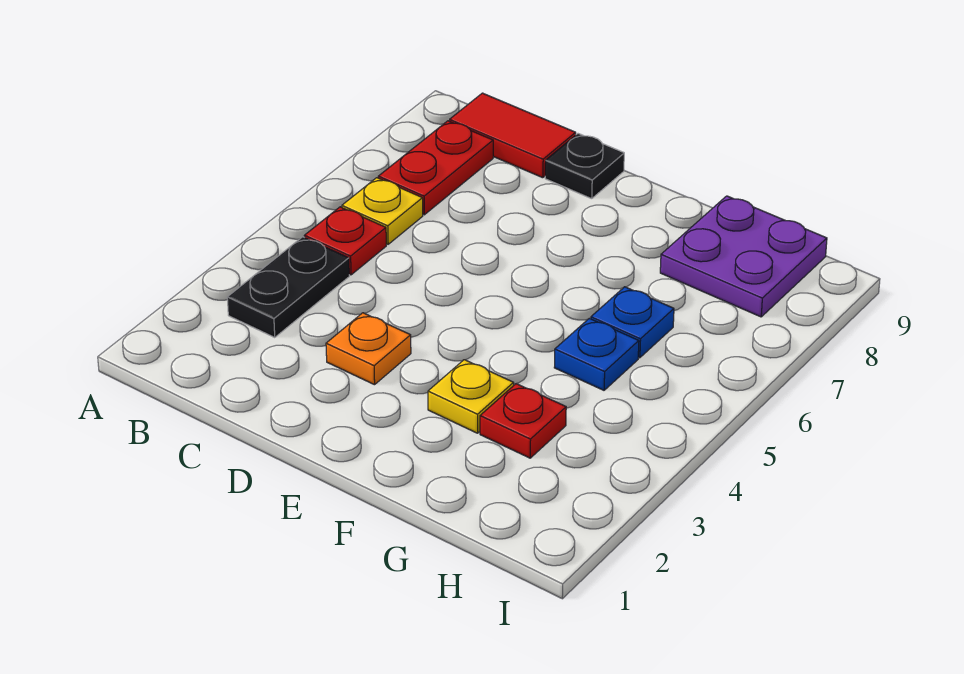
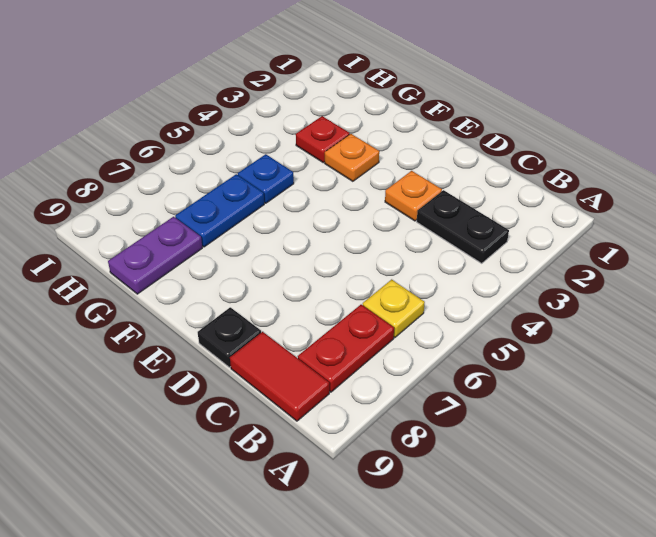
black 1x2 plate [227,237,349,337] -> black 1x2 plate turned to [417,190,509,263]
red 1x1 plate [304,207,386,275] -> none
yellow 1x1 plate [428,360,514,433] -> orange 1x1 plate [325,134,379,181]
blue 1x1 plate [591,287,674,358] -> blue 1x2 plate [175,174,264,247]
purple 2x2 plate [660,196,827,317] -> purple 1x2 plate [108,217,202,294]

